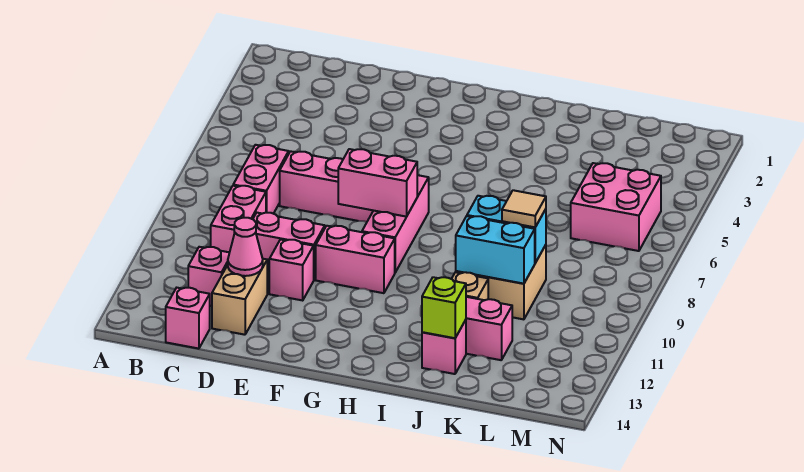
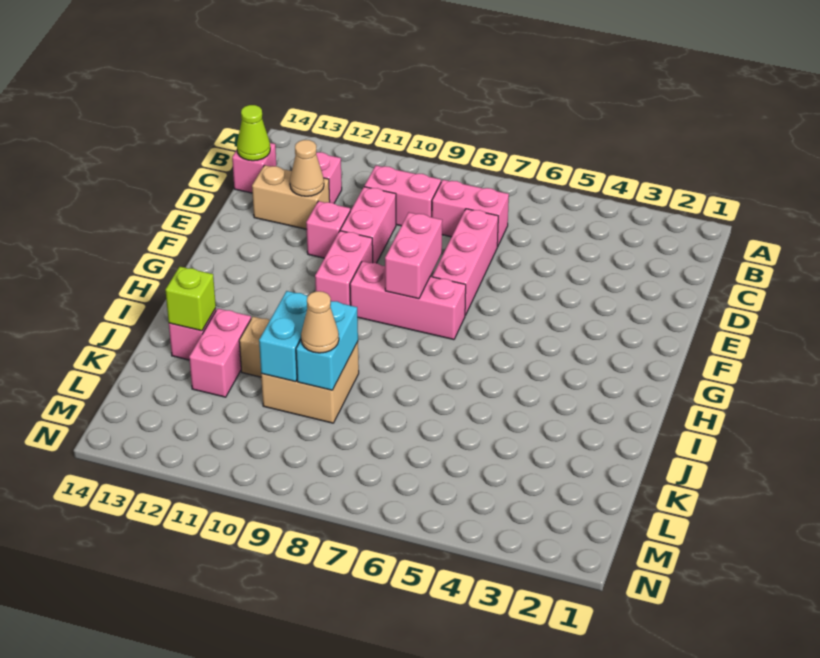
none -> lime 1x1 cone [237,105,270,161]
pink 1x1 cone [228,218,263,276] -> tan 1x1 cone [290,140,324,196]
tan 1x1 tile [502,190,546,227] -> tan 1x1 cone [301,291,339,353]
pink 2x2 brick [571,163,661,251] -> none

